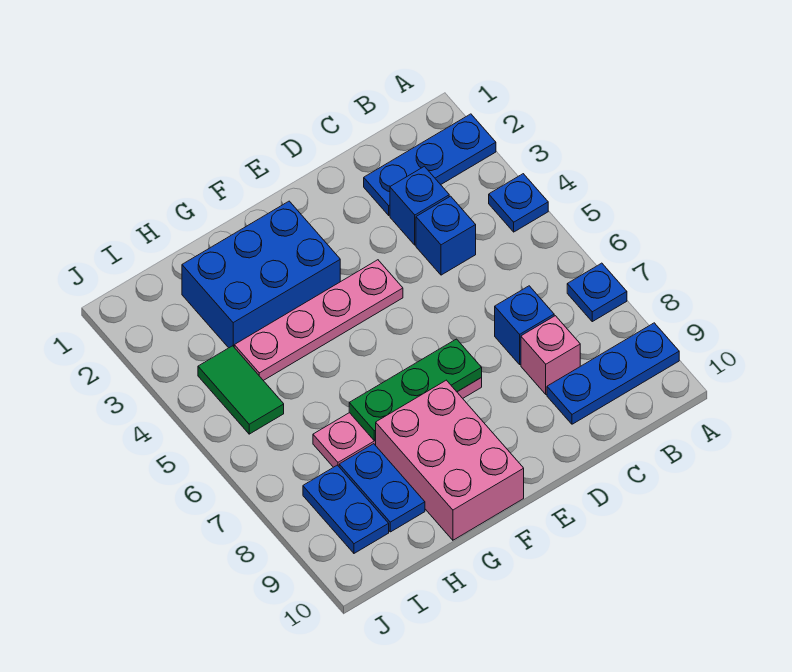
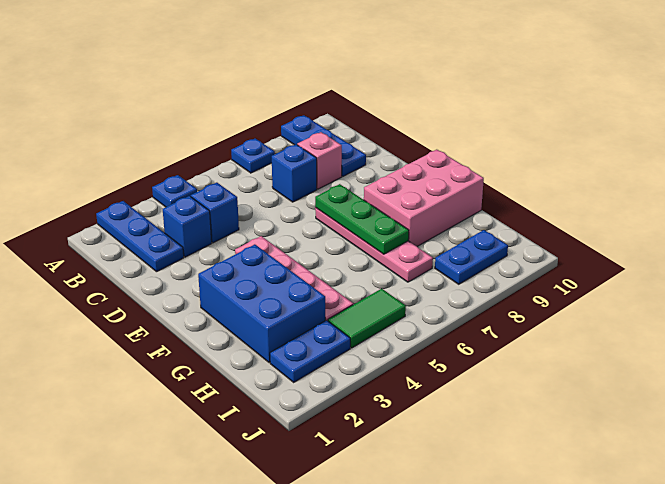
blue 1x2 plate [339,444,425,532] -> blue 1x2 plate moved to [270,320,350,382]

